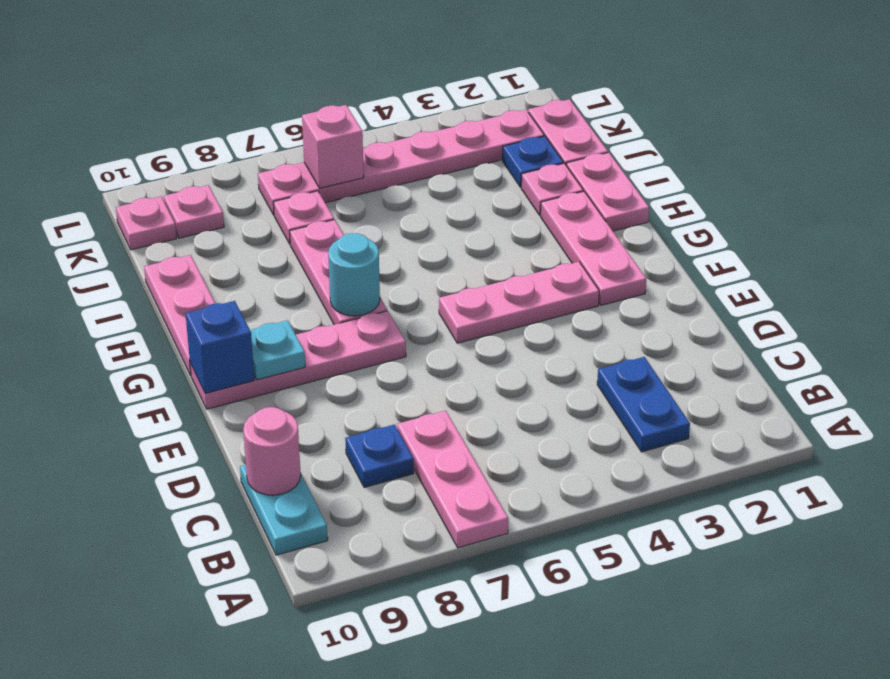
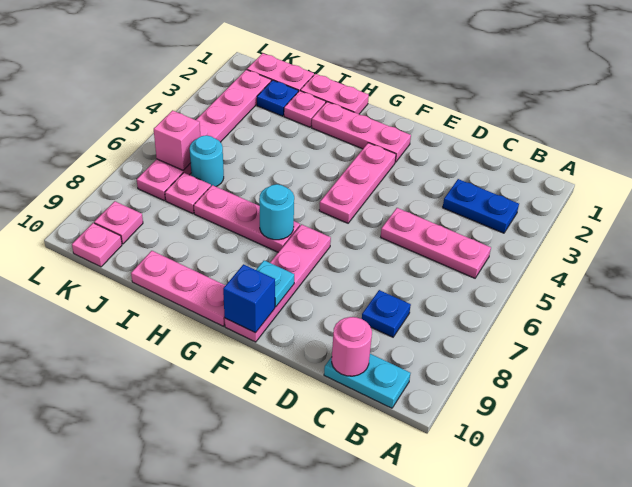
pink 1x3 plate [397,411,508,548] -> pink 1x3 plate moved to [381,208,491,278]
none -> cyan 1x1 round brick [190,135,224,186]

